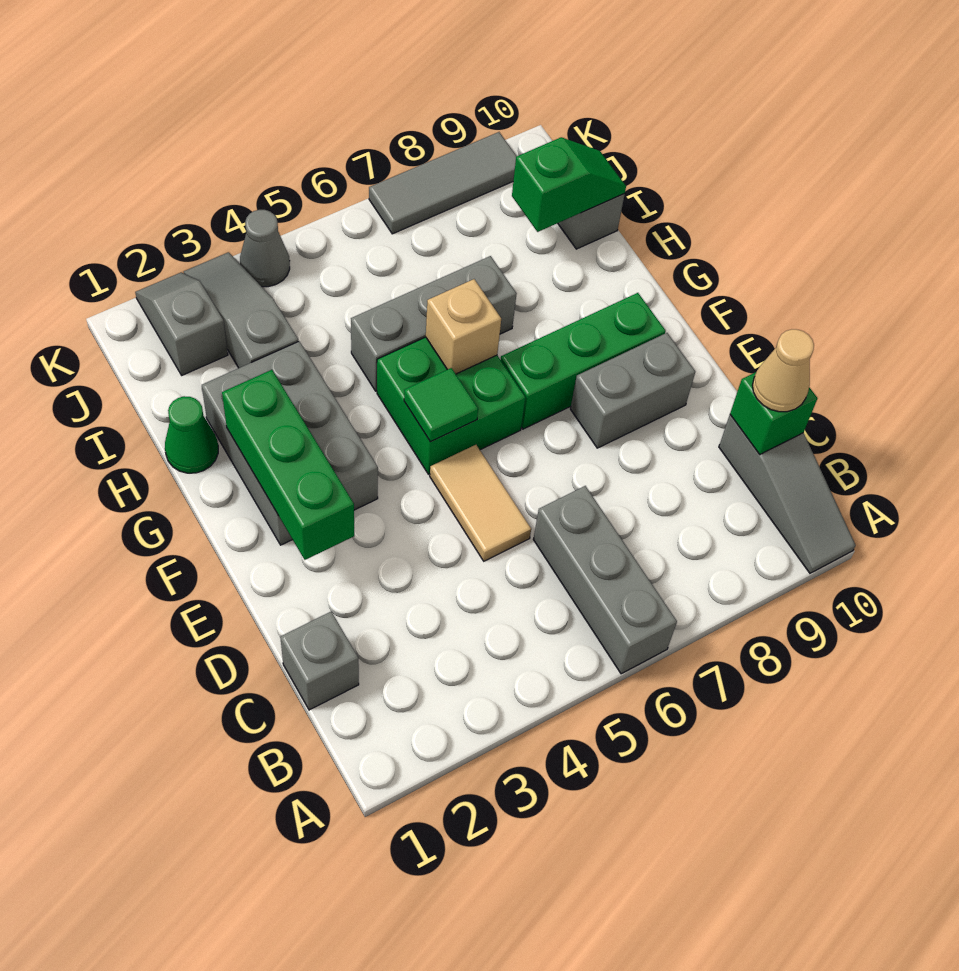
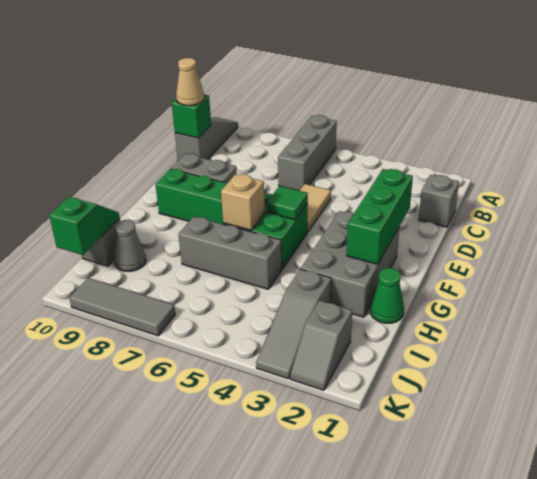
green 1x2 slope [512,137,626,232] -> green 1x2 slope turned to [49,197,120,255]
grey 1x1 cone [240,210,290,287] -> grey 1x1 cone moved to [114,220,146,271]

